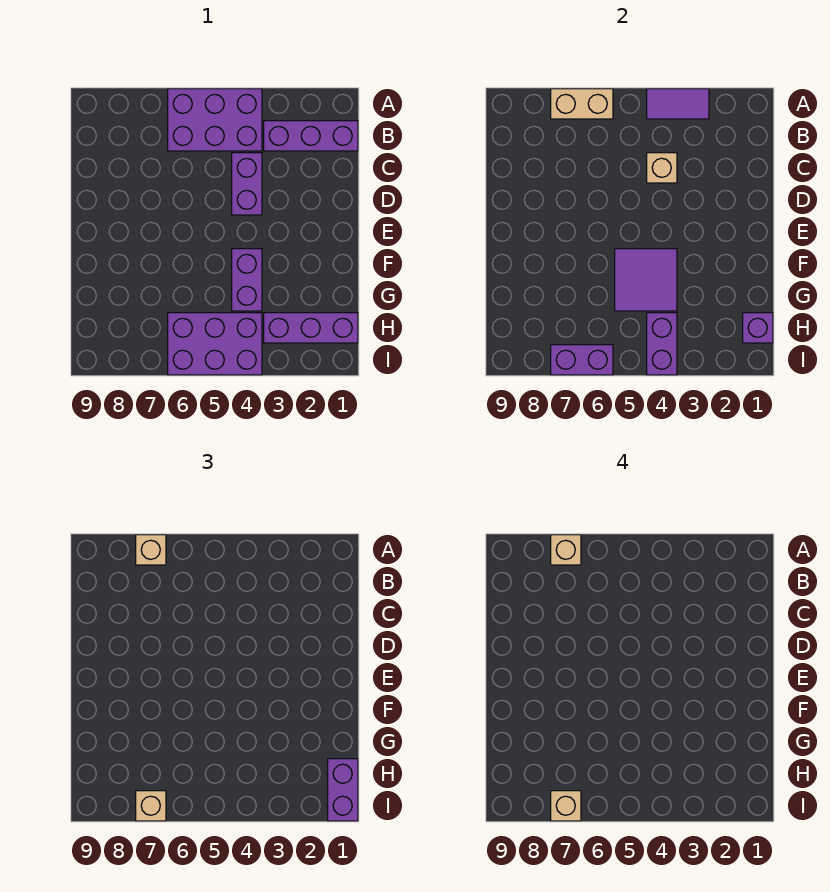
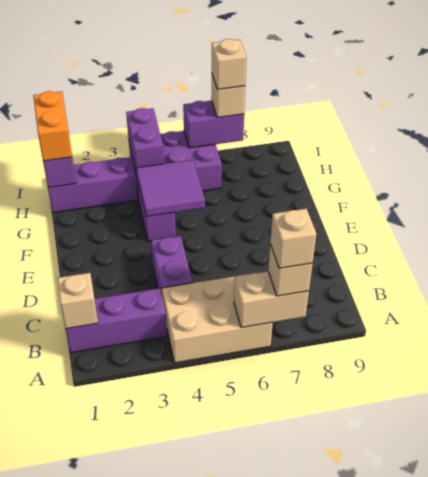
purple 1x2 tile [647,89,709,119] -> none
purple 2x3 brick [168,89,262,151] -> tan 2x3 brick [162,273,273,363]
tan 1x1 brick [647,153,677,183] -> tan 1x1 brick moved to [57,273,98,329]
purple 1x2 brick [328,759,358,821] -> orange 1x2 brick [33,91,72,161]

